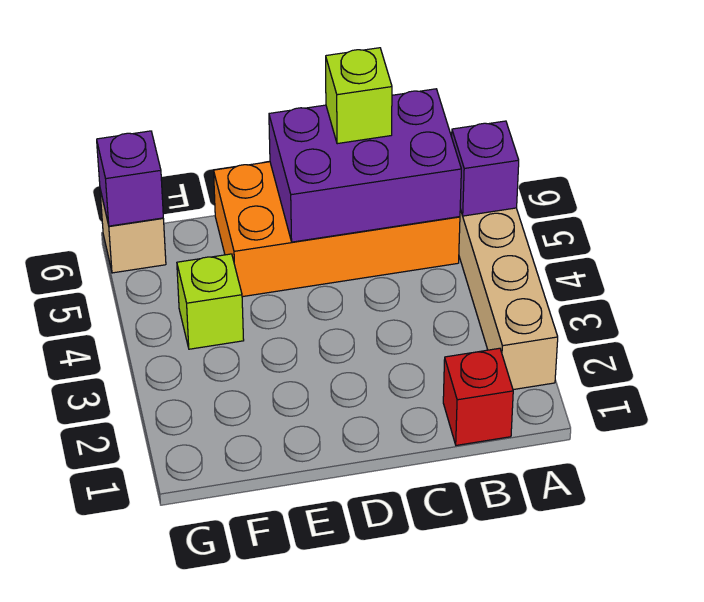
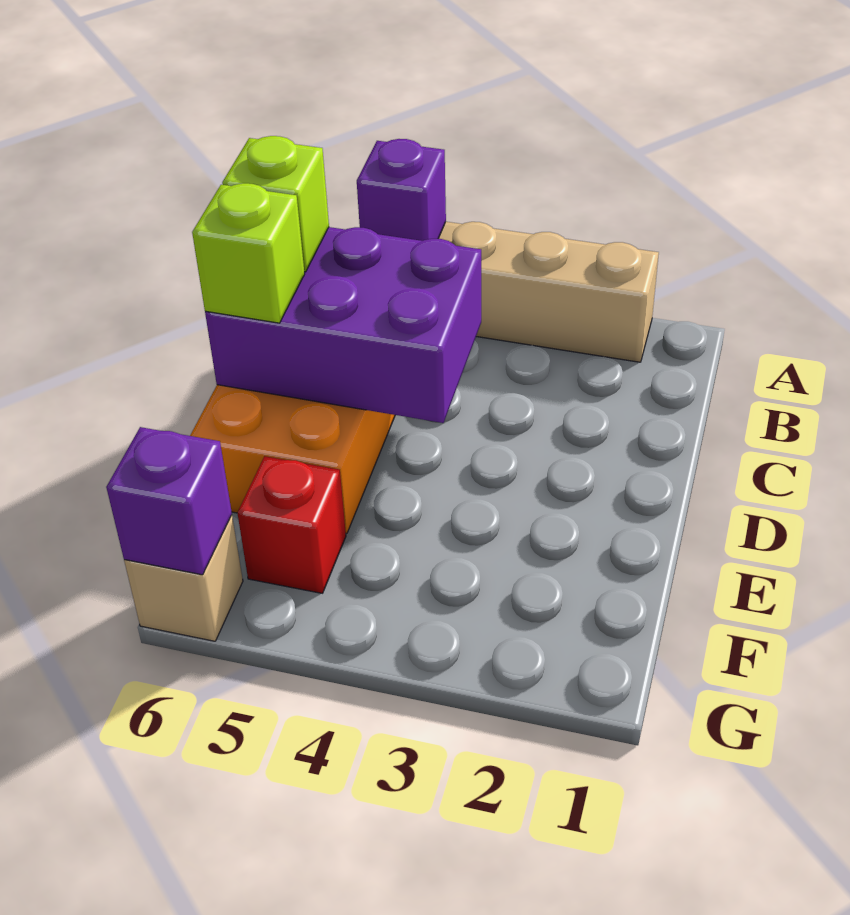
red 1x1 brick [443,348,513,445] -> red 1x1 brick moved to [238,456,346,593]
purple 2x3 brick [269,89,461,242] -> purple 2x3 brick turned to [205,227,481,423]
lime 1x1 brick [177,254,244,349] -> lime 1x1 brick moved to [192,183,305,323]

